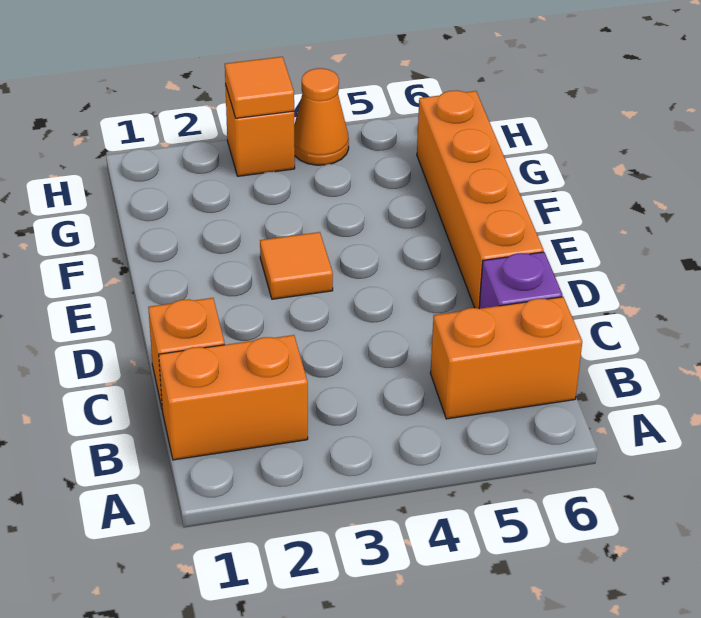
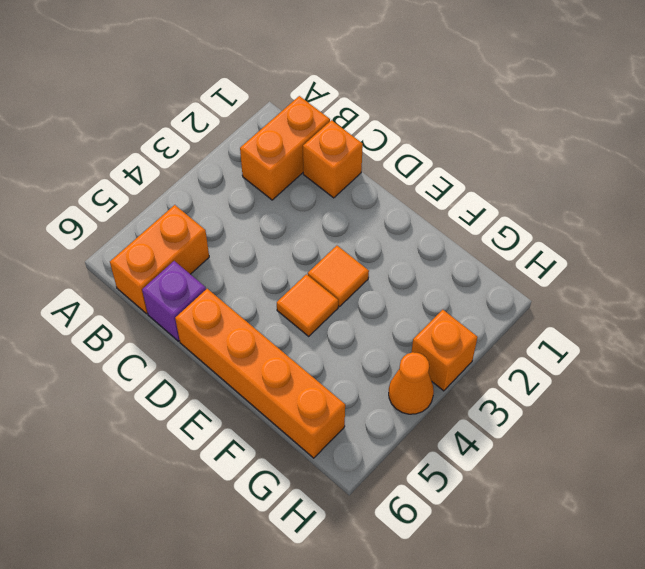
orange 1x1 tile [225,57,294,118] -> orange 1x1 tile moved to [277,274,338,336]

